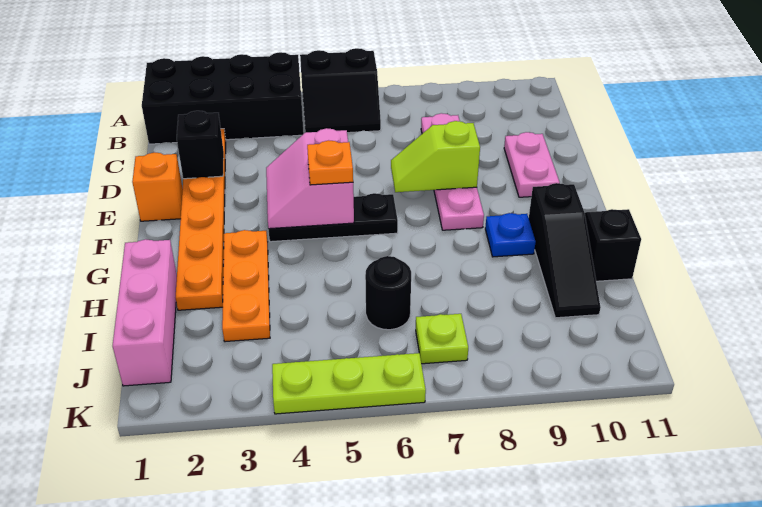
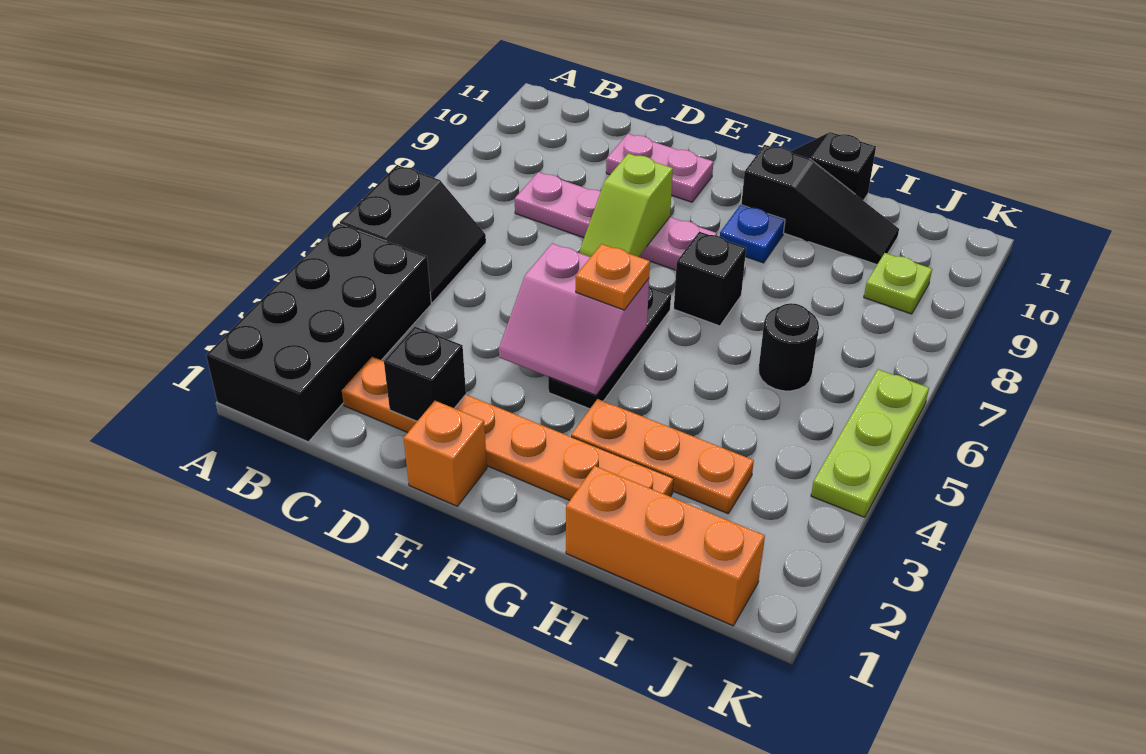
none -> black 1x1 brick [674,232,746,326]
pink 1x3 brick [113,239,177,386] -> orange 1x3 brick [566,466,765,626]
lime 1x1 plate [416,314,468,364] -> lime 1x1 plate moved to [864,253,932,314]

